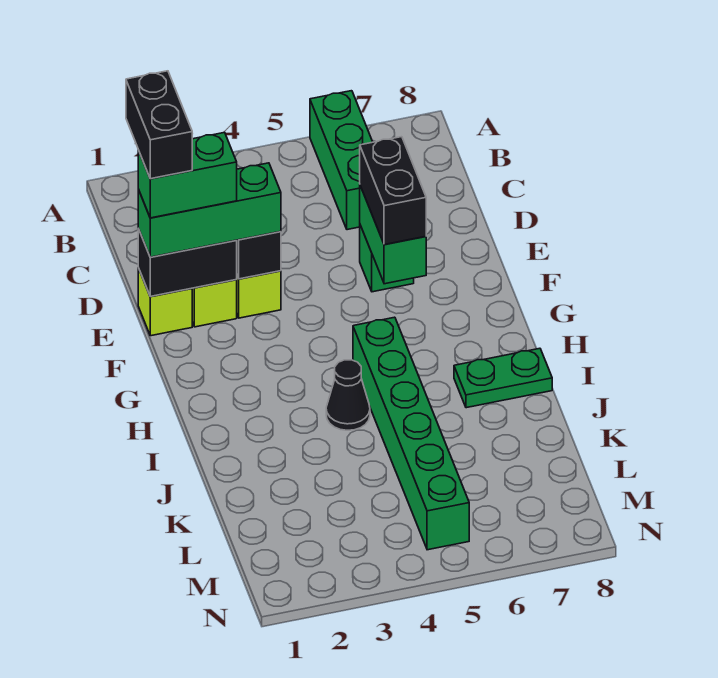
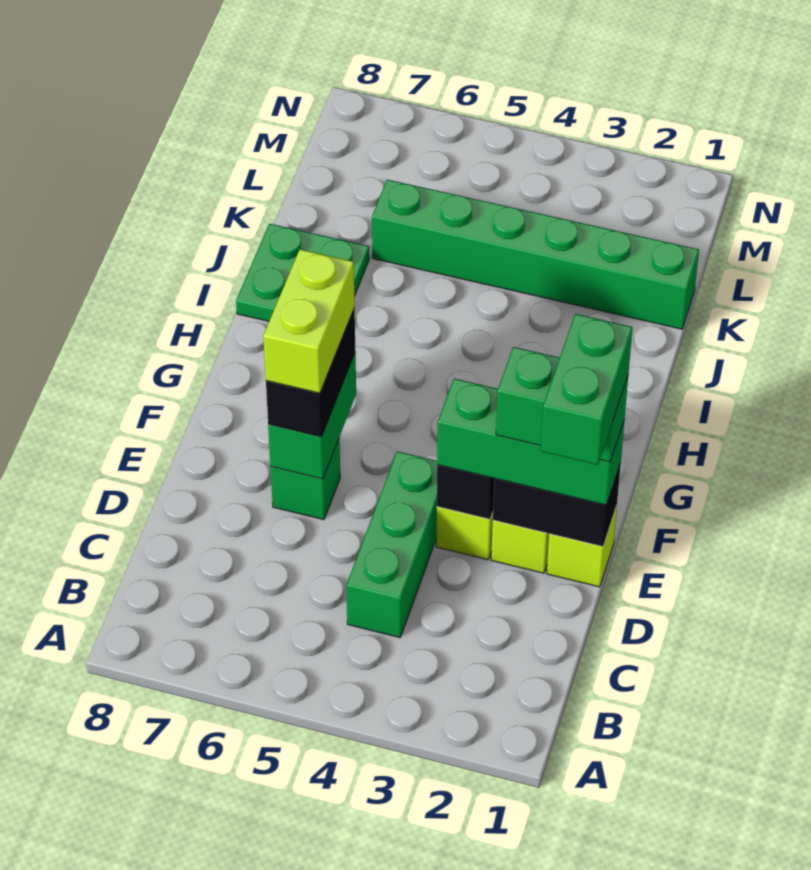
green 1x3 brick [310,91,372,230] -> green 1x3 brick moved to [346,451,437,638]
black 1x2 brick [126,71,192,179] -> green 1x2 brick [541,314,633,465]
none -> lime 1x2 brick [263,249,355,393]
green 1x6 brick [353,317,469,550] -> green 1x6 brick turned to [372,180,699,329]
black 1x1 cone [326,360,370,430] -> none
green 1x2 plate [454,348,552,408] -> green 2x2 plate [236,224,369,321]

